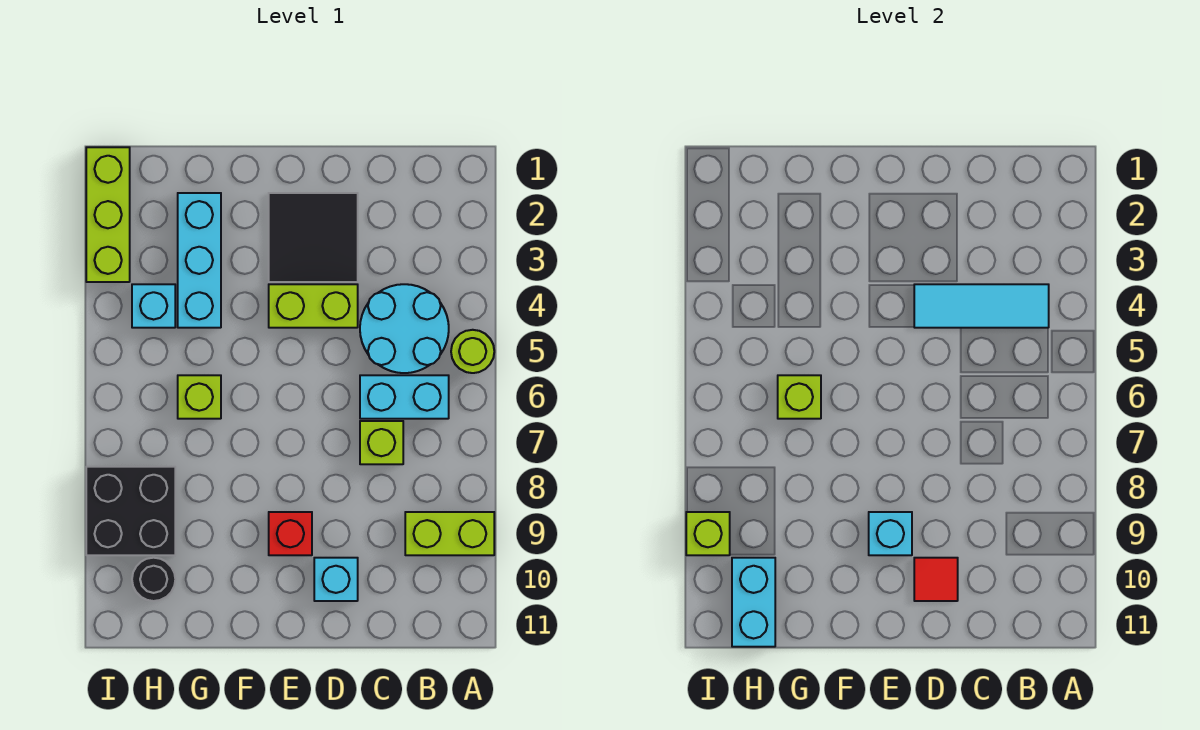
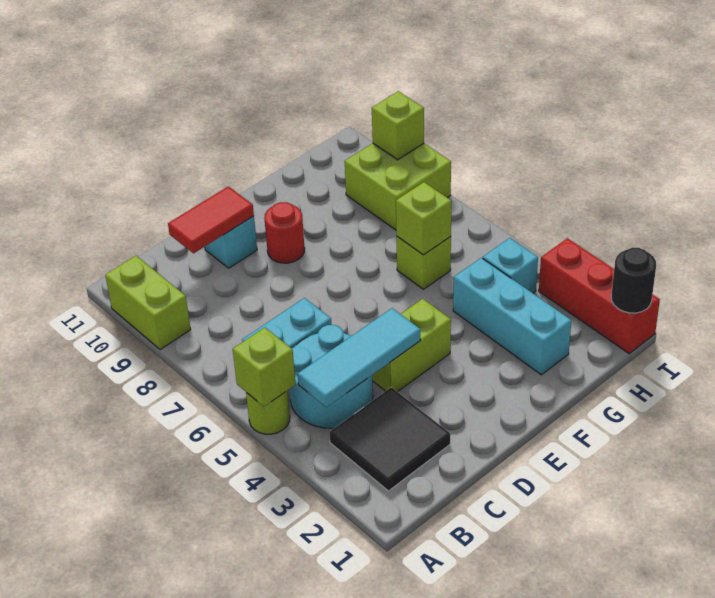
lime 1x2 brick [405,512,494,555] -> lime 1x2 brick turned to [105,256,191,350]
lime 1x1 brick [360,421,403,464] -> lime 1x1 brick moved to [233,328,296,407]
black 2x2 tile [269,193,358,282] -> black 2x2 tile moved to [329,387,450,491]
red 1x1 tile [914,558,958,601] -> red 1x2 tile [168,186,254,253]
red 1x1 brick [269,512,312,555] -> red 1x1 round brick [264,202,305,263]
cyan 1x1 brick [869,512,912,555] -> none
black 2x2 brick [86,467,175,555] -> lime 2x2 brick [345,143,451,230]
black 1x1 round brick [132,558,175,601] -> black 1x1 round brick moved to [611,248,656,313]
cyan 1x2 brick [732,558,775,647] -> none
lime 1x3 brick [86,147,130,282] -> red 1x3 brick [539,238,660,354]

